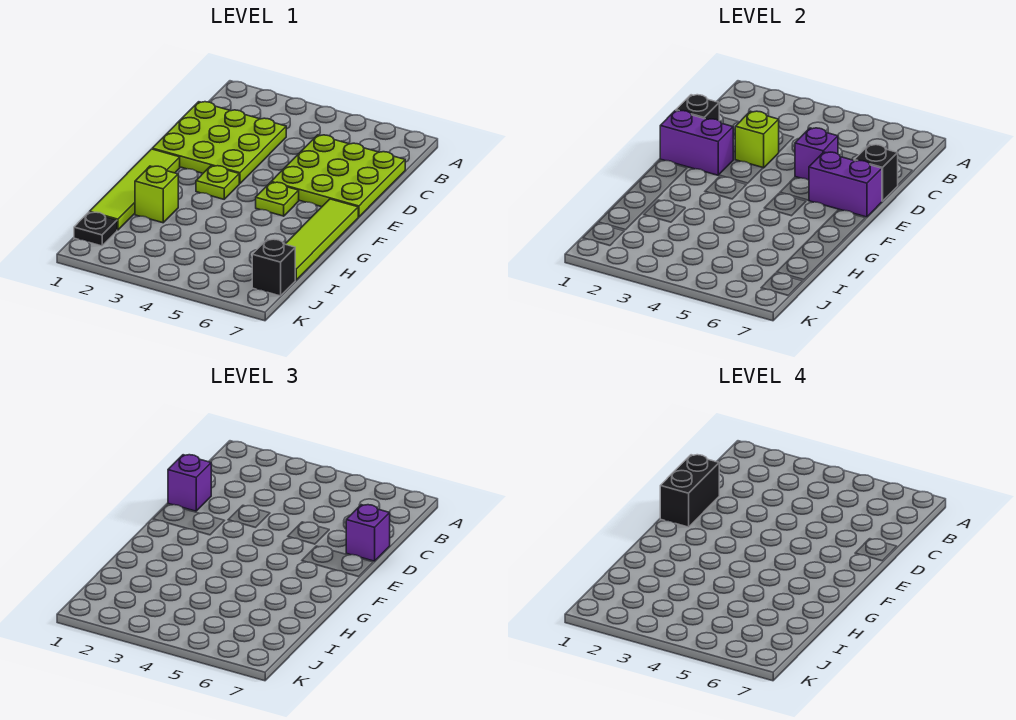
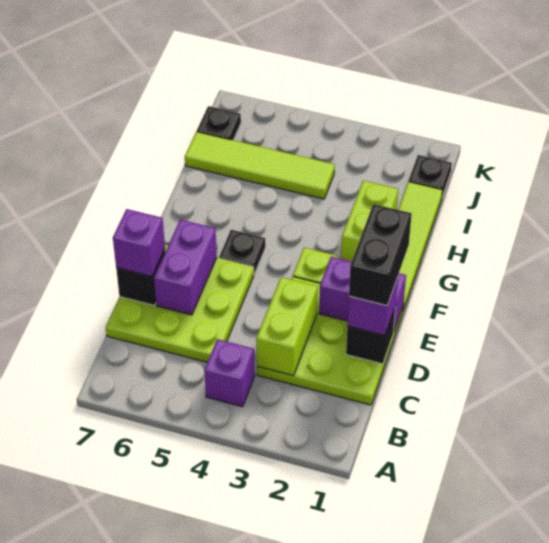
lime 1x1 brick [735,111,779,168] -> lime 1x2 brick [256,277,317,376]
purple 1x1 brick [795,128,838,180] -> purple 1x1 brick moved to [204,339,255,407]
purple 1x2 brick [809,152,882,217] -> purple 1x2 brick turned to [154,220,217,315]
lime 1x1 plate [256,182,299,216] -> black 1x1 plate [219,230,266,274]
lime 1x4 tile [286,199,358,280] -> lime 1x4 tile turned to [185,132,335,199]
lime 1x1 brick [135,166,178,223] -> lime 1x2 brick [341,181,398,262]
black 1x1 brick [252,239,295,296] -> black 1x1 plate [197,106,241,140]

